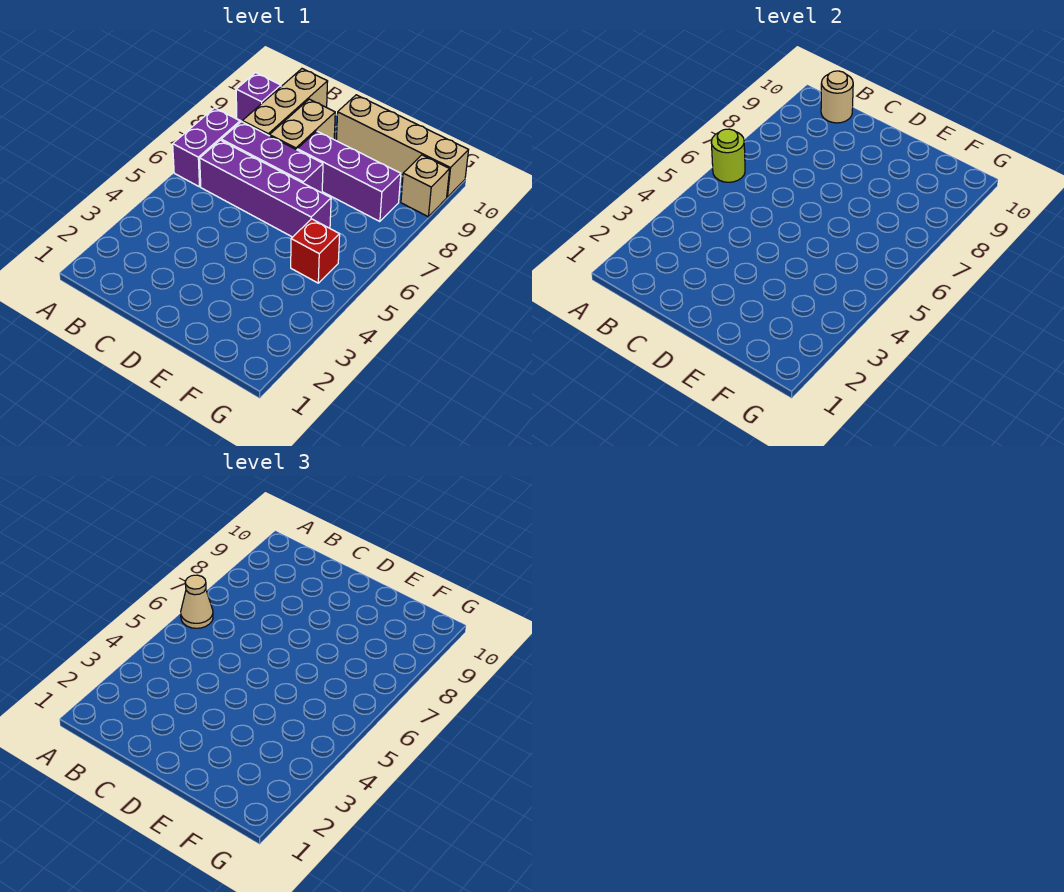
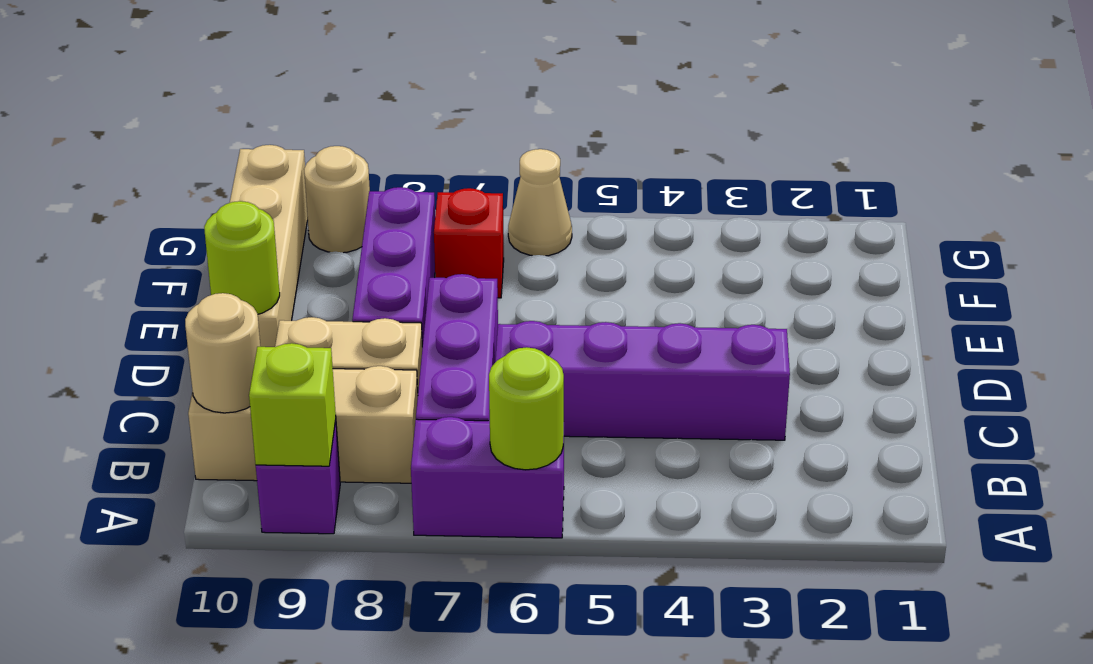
tan 1x1 cone [181,575,213,628] -> tan 1x1 cone moved to [508,149,572,256]
none -> lime 1x1 brick [249,343,336,466]
purple 1x4 brick [200,140,331,237] -> purple 1x4 brick turned to [495,321,790,440]
none -> lime 1x1 round brick [204,201,280,314]
red 1x1 brick [291,219,340,283] -> red 1x1 brick moved to [434,188,504,298]
tan 1x1 brick [401,155,450,217] -> tan 1x1 round brick [304,146,370,253]

